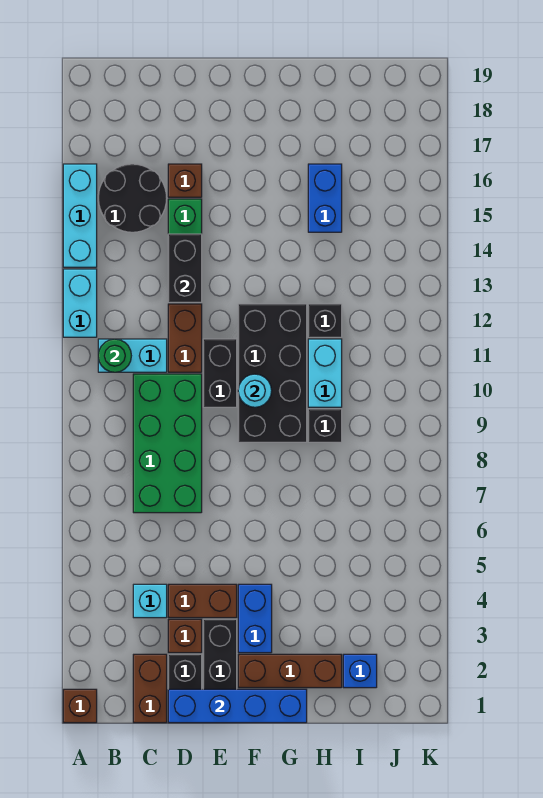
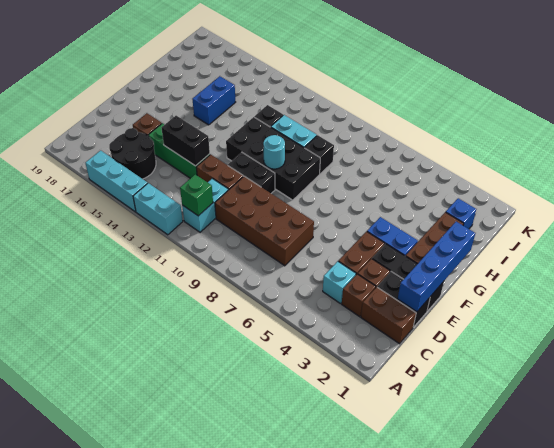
brown 1x1 brick [63,689,97,723] -> brown 1x1 brick moved to [342,274,376,317]
green 1x1 round brick [98,339,131,372] -> green 1x1 brick [180,174,213,216]
green 2x4 brick [133,374,202,513] -> brown 2x4 brick [215,176,314,266]
blue 1x2 brick [308,164,342,232] -> blue 1x2 brick turned to [192,76,235,125]

